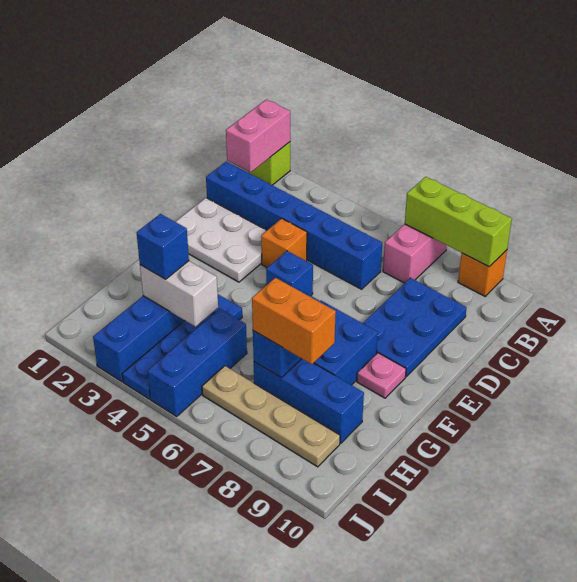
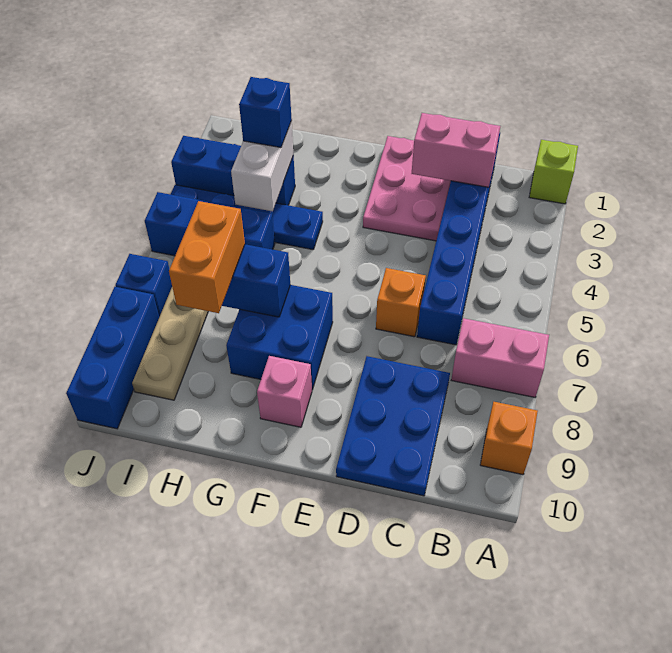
pink 1x2 brick [226,99,290,172] -> pink 1x2 brick moved to [412,113,500,187]
lime 1x3 brick [405,177,512,267] -> none
blue 2x3 plate [363,278,467,377] -> blue 2x3 plate turned to [336,356,450,496]
white 2x3 plate [175,198,267,282] -> pink 2x3 plate [363,136,451,241]
orange 1x1 brick [261,218,307,267] -> orange 1x1 brick moved to [376,268,426,337]
blue 1x1 brick [266,251,313,296] -> blue 1x1 brick moved to [115,254,172,317]
pink 1x1 plate [357,353,406,398] -> pink 1x1 brick [257,356,312,427]
blue 1x3 brick [254,359,364,443] -> blue 1x3 brick moved to [66,287,159,429]

